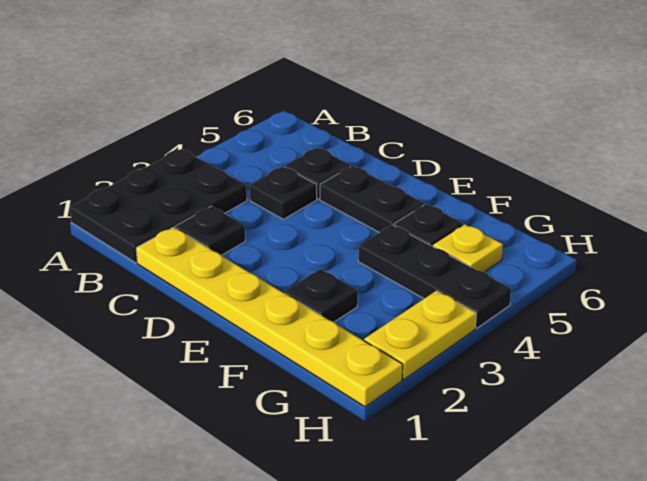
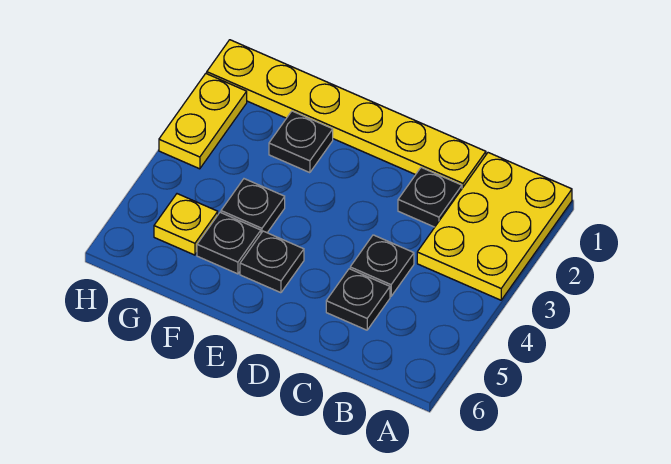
black 2x3 plate [70,149,247,263] -> yellow 2x3 plate [417,153,572,300]
black 1x2 plate [320,166,424,232] -> black 1x1 plate [240,231,304,293]
black 1x3 plate [358,225,511,328] -> black 1x1 plate [221,179,285,233]

